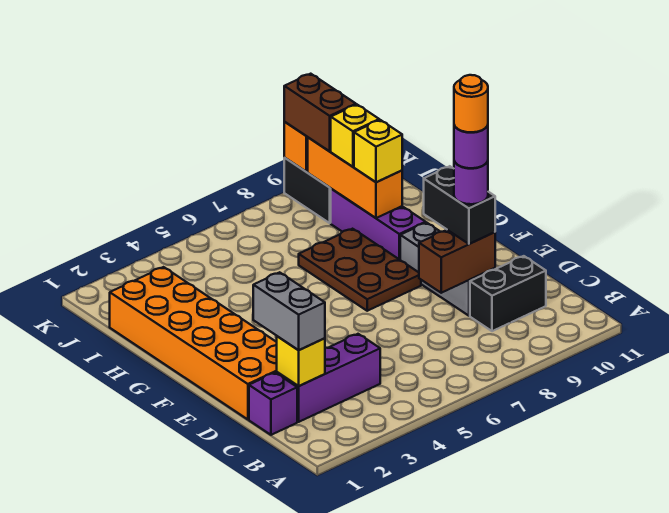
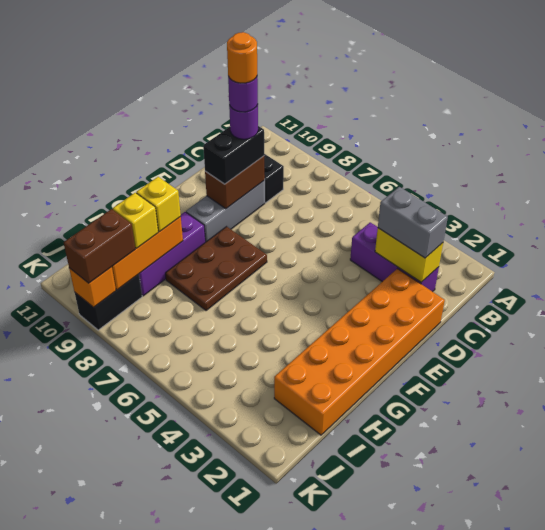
purple 1x1 brick [249,373,297,435] -> none
yellow 1x1 brick [277,336,325,386] -> yellow 1x2 brick [375,228,443,282]
grey 1x2 brick [253,272,325,350] -> grey 1x2 brick turned to [378,187,448,258]
brown 1x2 brick [419,230,495,293] -> brown 1x2 brick turned to [205,156,265,209]

